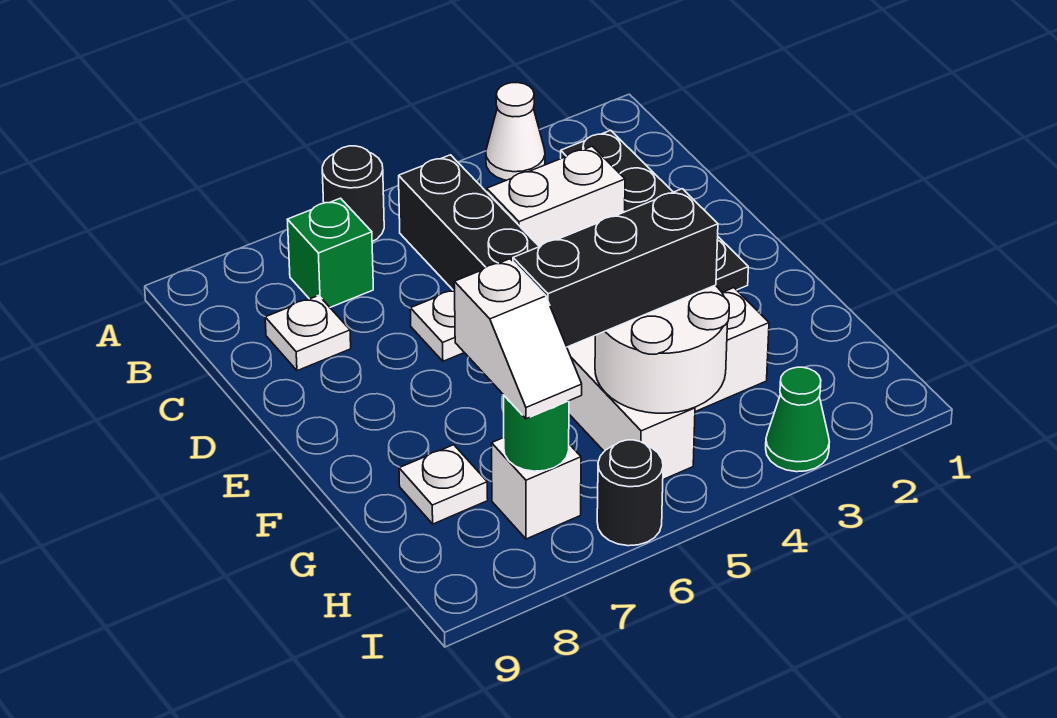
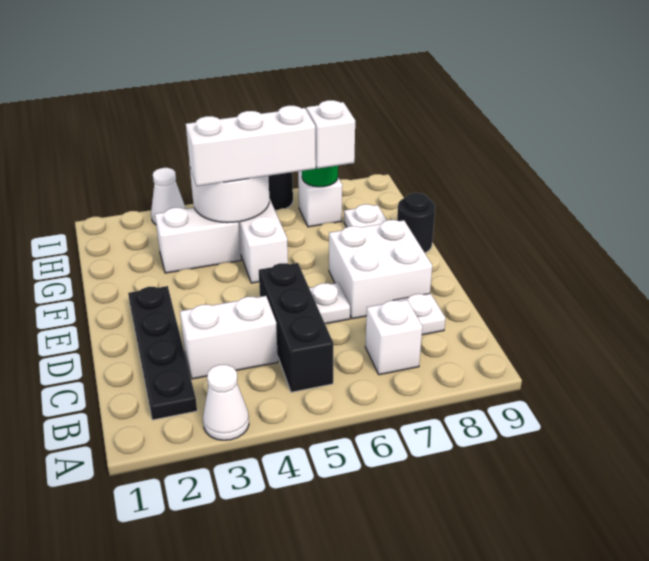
black 1x1 round brick [322,146,384,242] -> black 1x1 round brick moved to [397,193,435,253]
green 1x1 brick [287,198,373,307] -> white 1x1 brick [365,300,422,375]
none -> white 2x2 brick [329,220,432,319]
black 1x3 brick [513,189,718,347] -> white 1x3 brick [186,106,316,186]
green 1x1 cone [766,367,829,472] -> white 1x1 cone [151,168,186,224]

